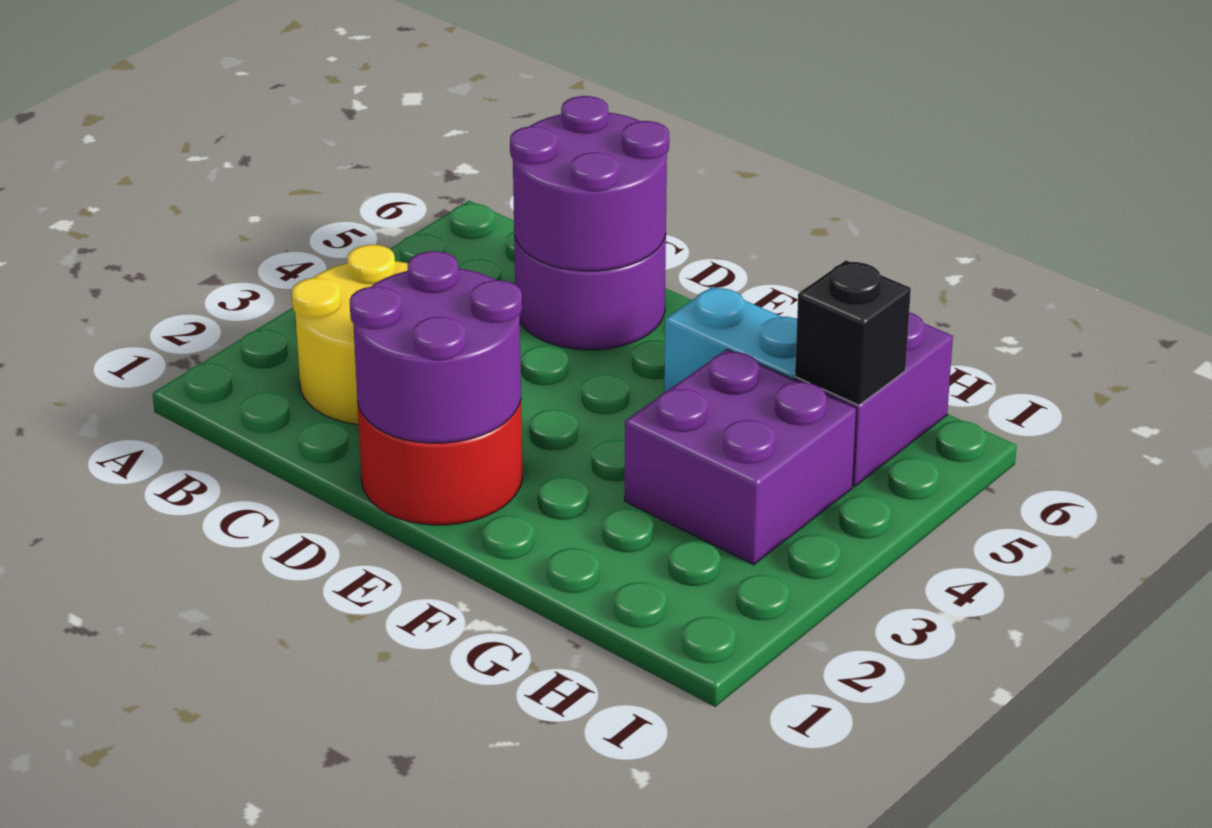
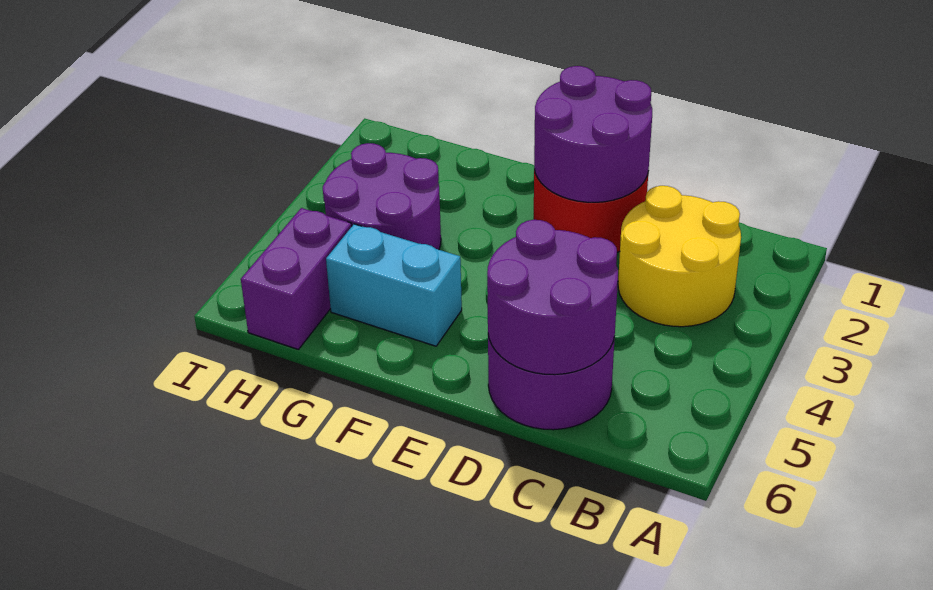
purple 2x2 brick [625,349,857,565] -> purple 2x2 round brick [323,143,441,250]
black 1x1 brick [795,260,911,405] -> none

